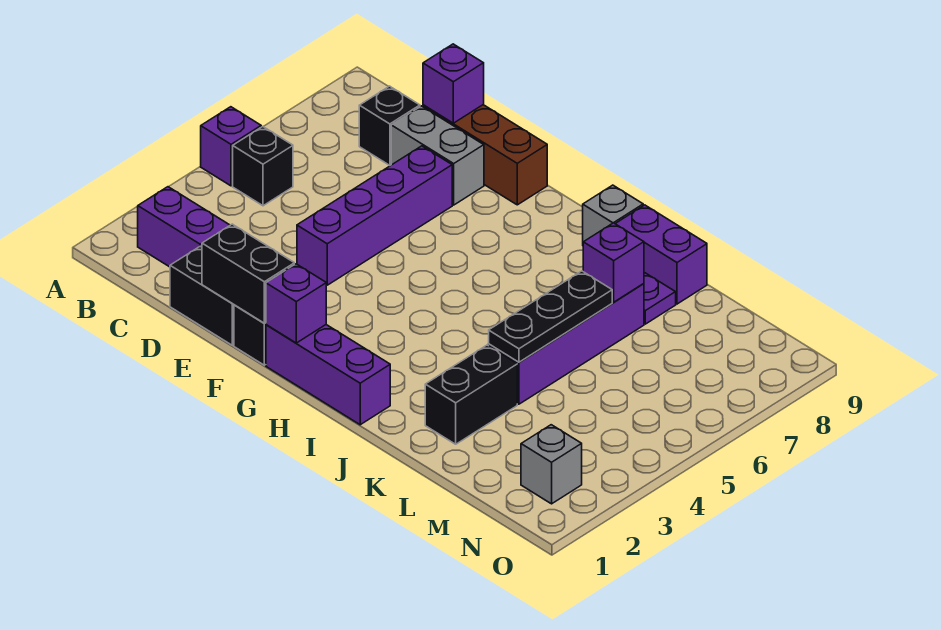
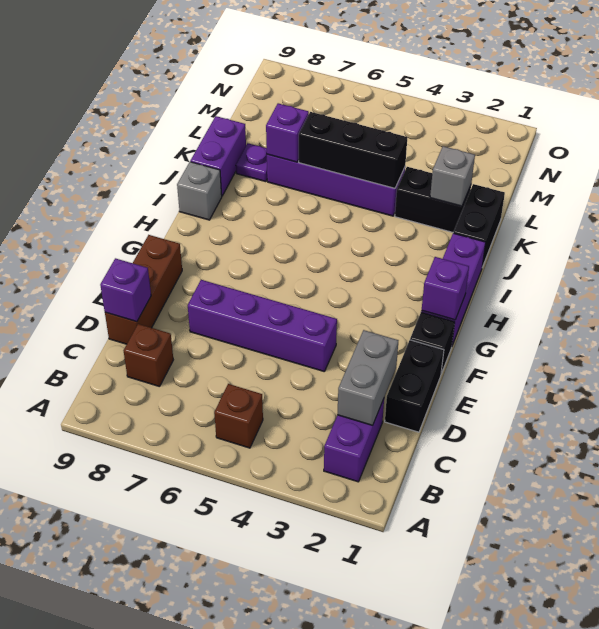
purple 1x1 brick [201,107,261,186] -> none
black 1x1 brick [233,127,293,206] -> brown 1x1 brick [214,384,263,448]
black 1x1 brick [359,86,420,165] -> brown 1x1 brick [124,324,173,387]
grey 1x2 brick [391,106,484,205] -> grey 1x2 brick moved to [337,330,398,425]
black 1x2 brick [202,224,294,323] -> black 1x2 brick moved to [453,184,505,267]
black 1x3 plate [489,271,612,362] -> black 1x3 brick [299,112,407,188]
grey 1x1 brick [521,425,582,504] -> grey 1x1 brick moved to [430,146,475,206]

